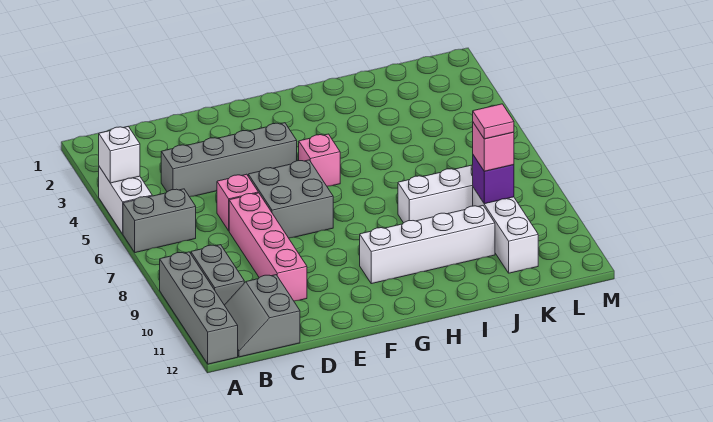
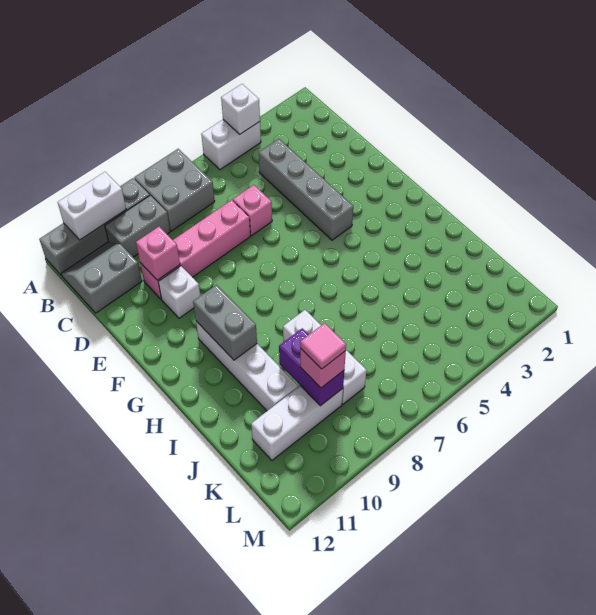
grey 1x2 brick [123,189,196,253] -> grey 1x2 brick moved to [193,285,257,360]
none -> white 1x2 brick [58,172,126,240]
grey 2x2 brick [248,160,333,238] -> grey 2x2 brick moved to [134,149,215,231]
none -> white 1x1 brick [158,266,200,318]
pink 1x1 brick [299,134,340,186] -> pink 1x1 brick moved to [136,227,180,280]
purple 1x1 brick [473,155,514,204] -> purple 1x2 brick [279,328,344,406]

